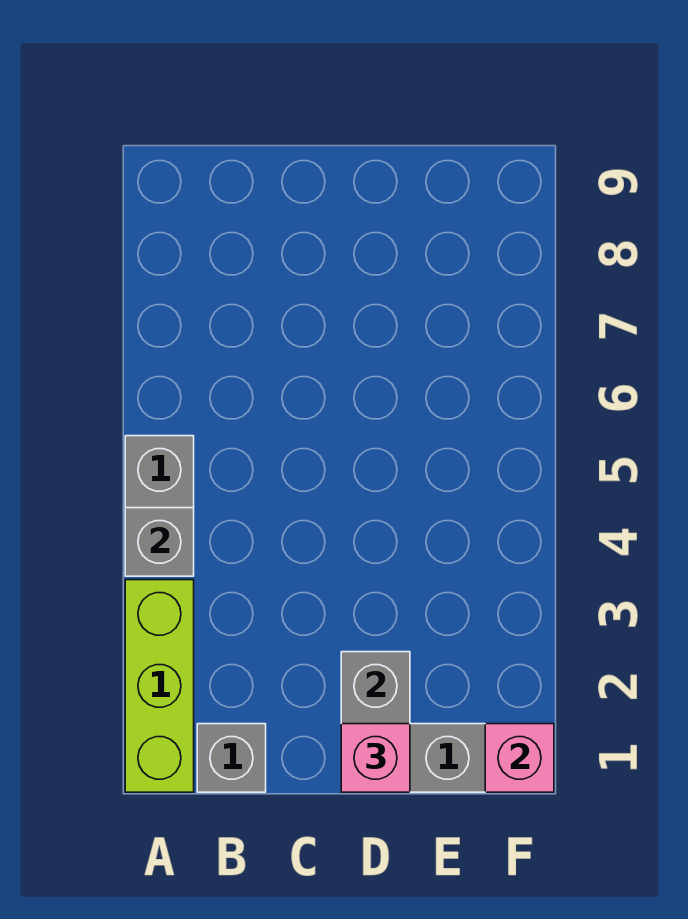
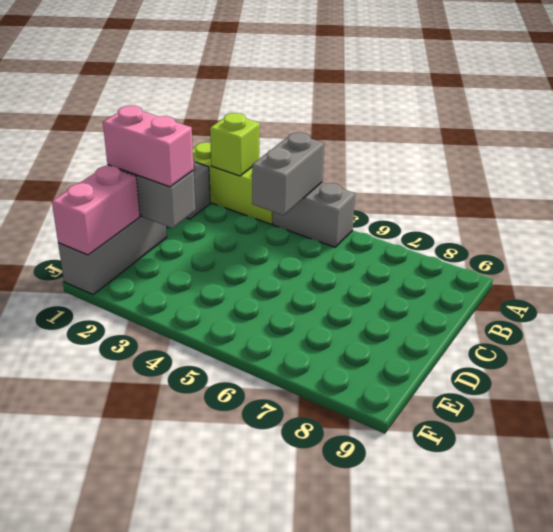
none -> lime 1x1 brick [210,113,260,176]
grey 1x1 brick [125,508,194,576] -> grey 1x2 brick [252,132,324,215]
pink 1x1 brick [341,724,410,792] -> pink 1x2 brick [103,106,194,187]
pink 1x1 brick [485,724,554,792] -> pink 1x2 brick [52,166,140,255]

